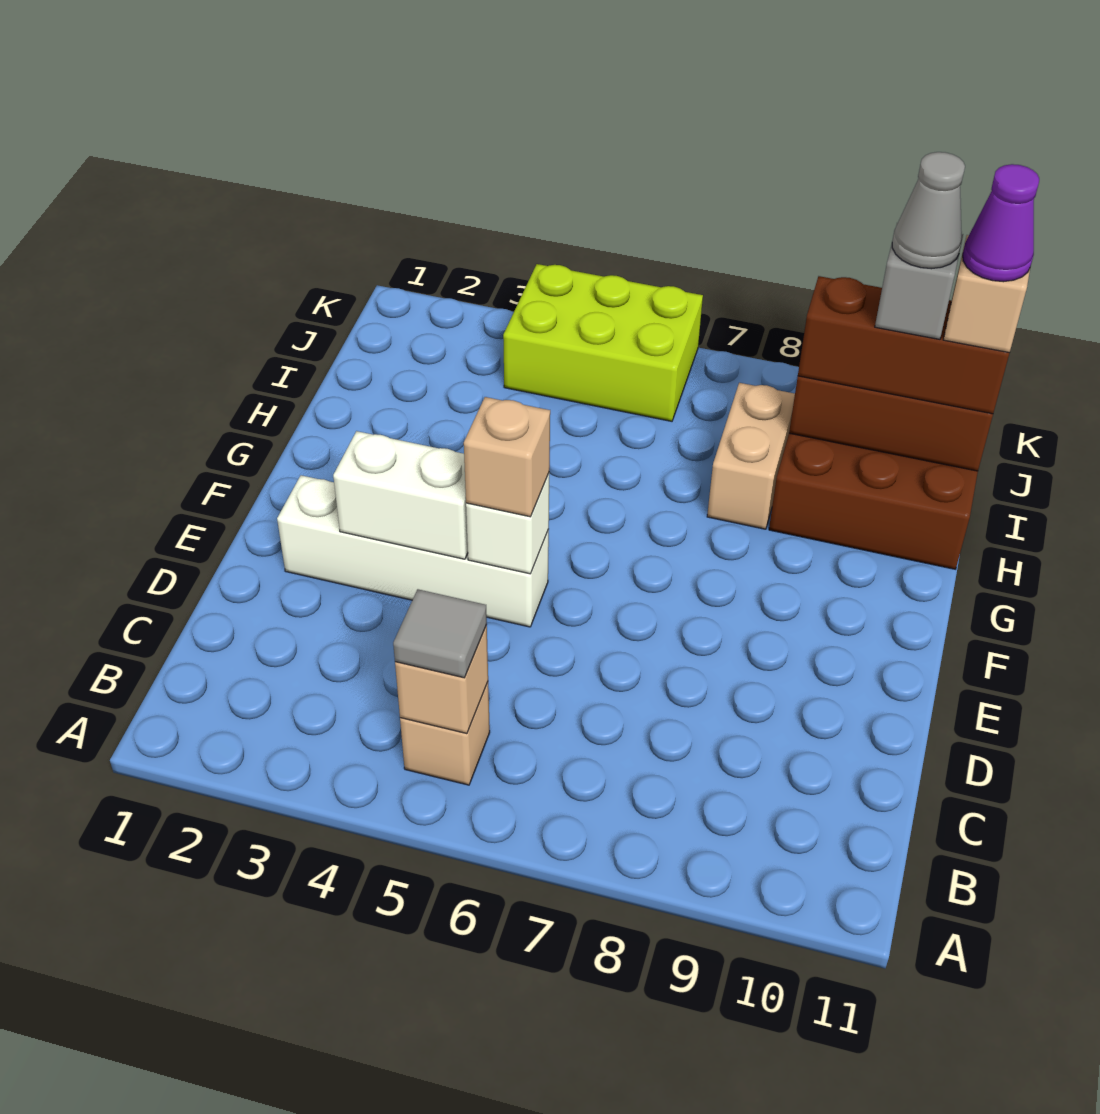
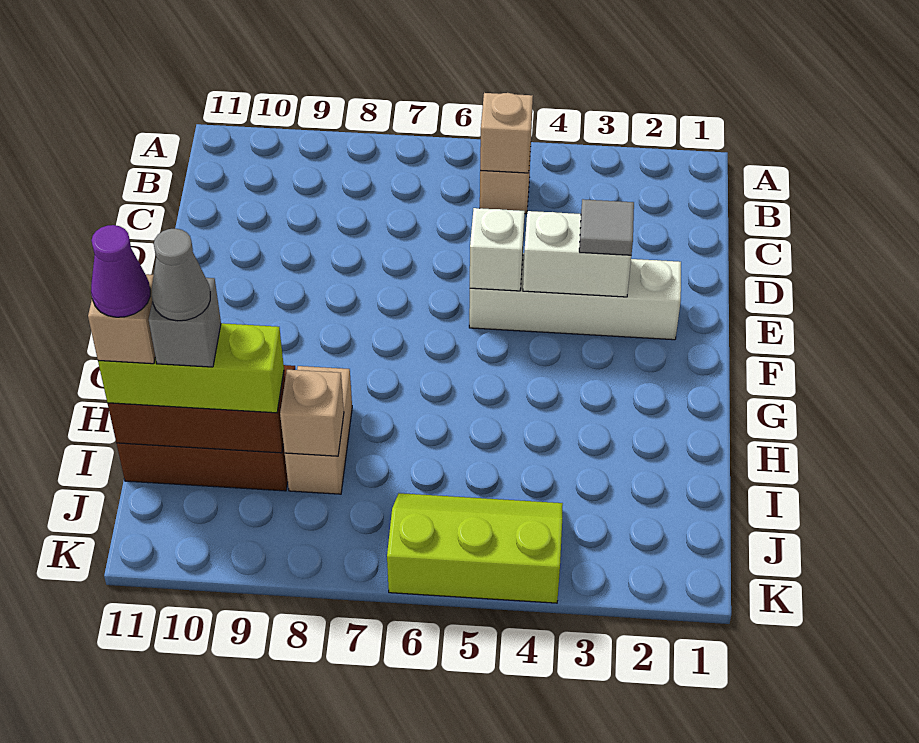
grey 1x1 tile [393,589,487,678] -> grey 1x1 tile moved to [579,199,634,255]
tan 1x1 brick [464,397,550,517] -> tan 1x1 brick moved to [280,370,344,456]
brown 1x3 brick [798,276,1009,414] -> lime 1x3 brick [98,323,284,413]
lime 2x3 brick [503,264,703,421] -> lime 2x3 slope [387,493,563,603]

